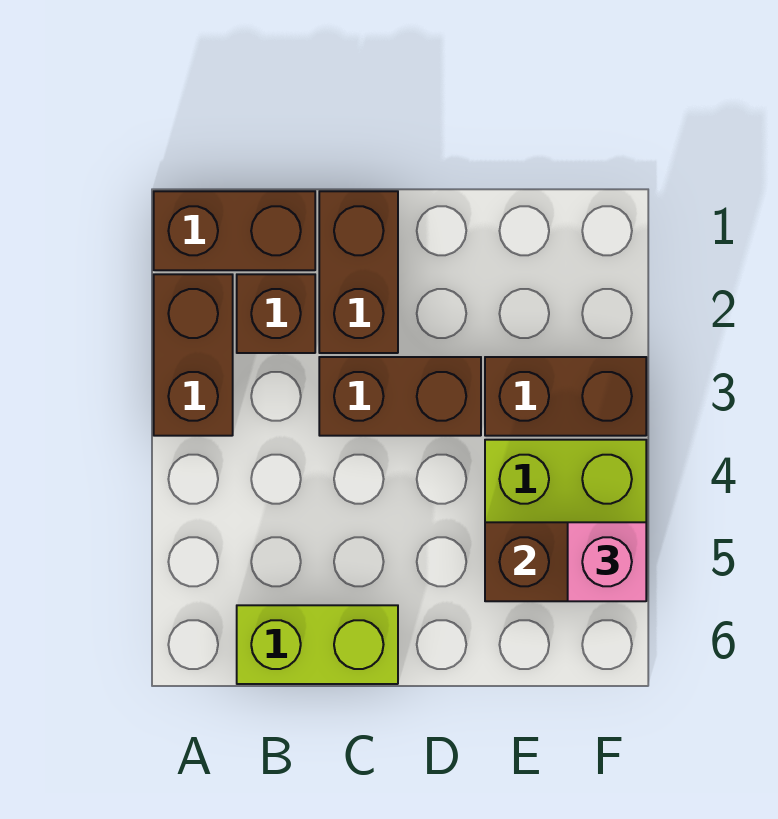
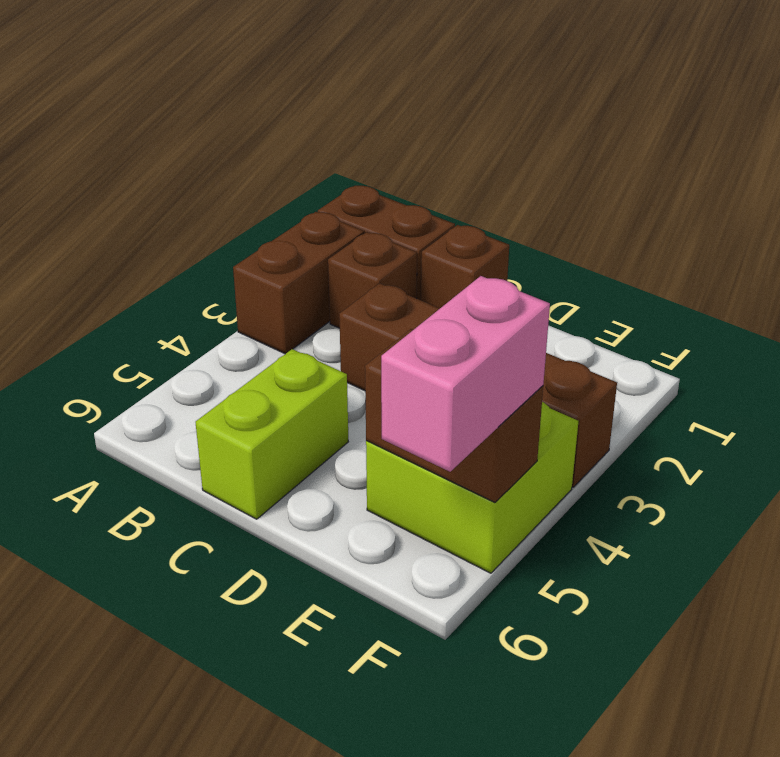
lime 1x2 brick [237,605,398,684] -> lime 1x2 brick turned to [196,349,348,519]
brown 1x2 brick [319,191,398,353] -> brown 1x1 brick [421,225,509,308]
pink 1x1 brick [568,522,646,601] -> pink 1x2 brick [381,276,550,472]

